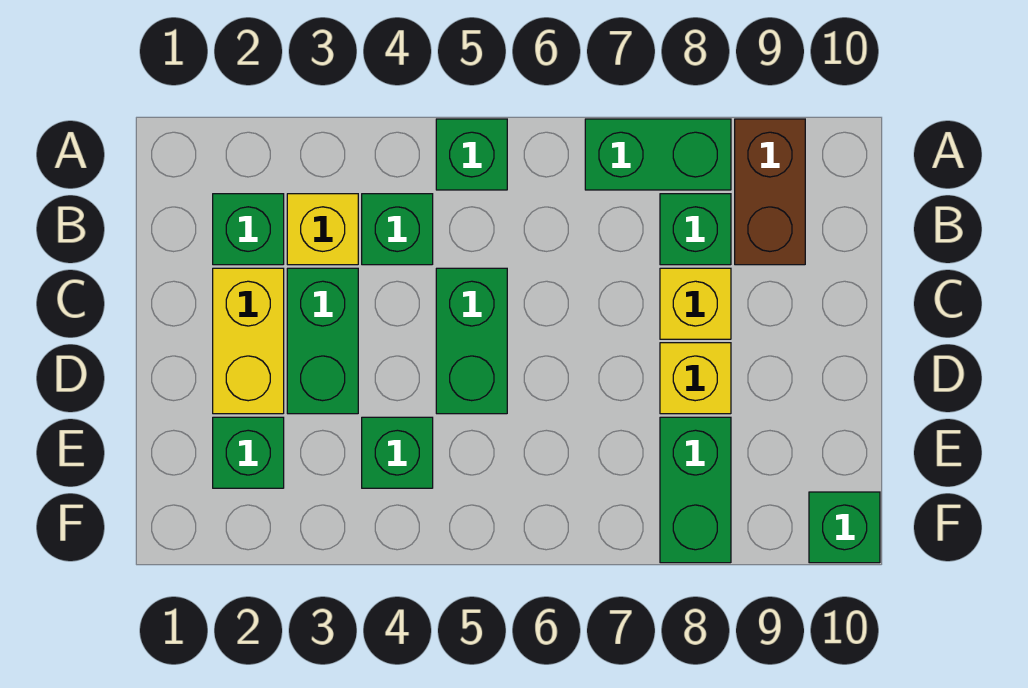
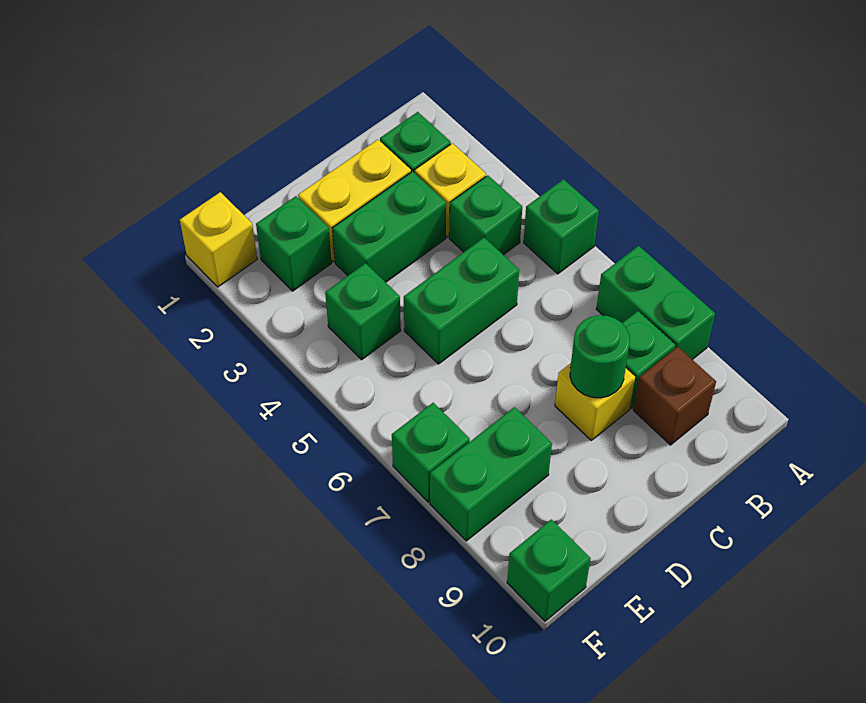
brown 1x2 brick [735,119,805,265] -> brown 1x1 brick [633,347,716,445]
none -> green 1x1 round brick [570,315,630,398]
yellow 1x1 brick [660,343,731,414] -> yellow 1x1 brick moved to [180,192,257,287]
none -> green 1x1 brick [392,403,470,502]

